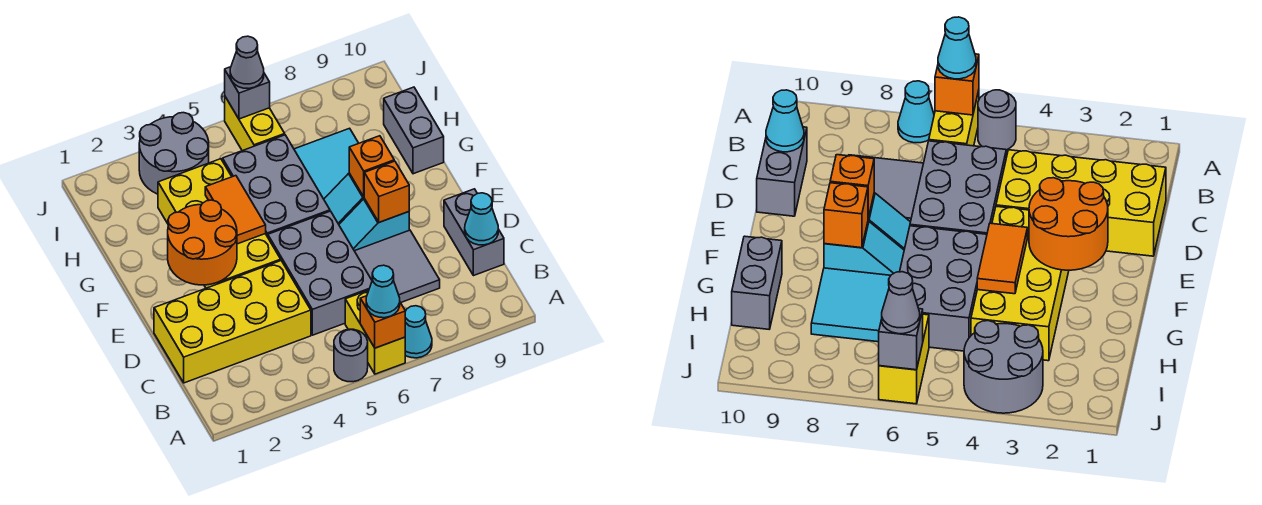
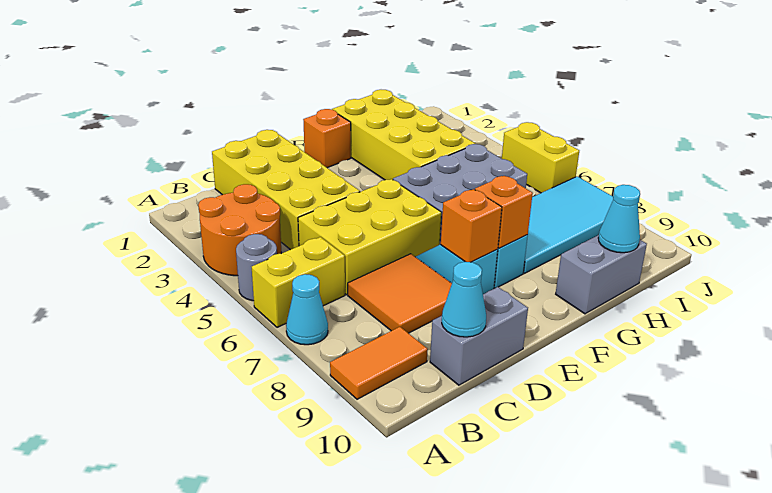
orange 1x1 brick [360,296,405,348] -> orange 1x1 brick moved to [303,109,351,168]
cyan 1x1 cone [366,265,400,318] -> cyan 1x1 cone moved to [598,185,640,253]
grey 2x3 brick [268,211,372,335] -> yellow 2x3 brick [298,179,441,295]
grey 2x2 tile [355,230,440,303] -> orange 2x2 tile [348,254,452,333]
orange 2x2 round brick [168,200,237,285] -> orange 2x2 round brick moved to [198,184,281,276]
yellow 2x4 brick [158,159,281,288] -> yellow 2x4 brick turned to [332,90,475,180]
orange 1x2 tile [205,176,266,244] -> orange 1x2 tile moved to [330,327,428,399]
cyan 2x2 tile [294,128,359,199] -> cyan 2x4 tile [523,176,613,273]
grey 2x2 round brick [139,113,209,194] -> none
yellow 1x2 brick [225,97,285,151] -> yellow 1x2 brick turned to [502,122,579,193]
grey 1x1 brick [225,67,270,119] -> none
grey 1x1 cone [230,36,264,88] -> none

